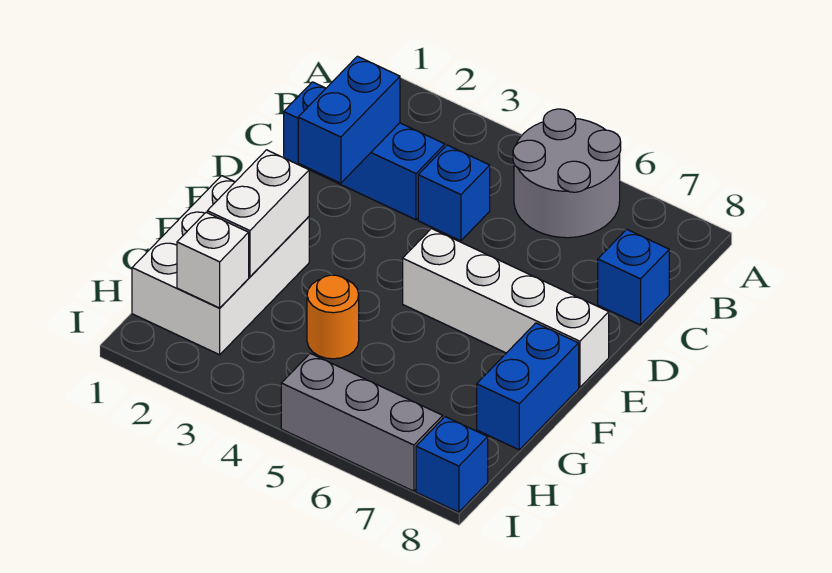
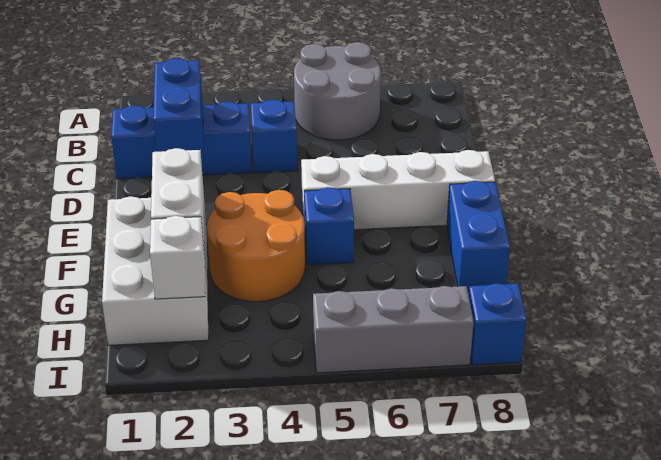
blue 1x1 brick [598,229,669,325] -> blue 1x1 brick moved to [304,188,354,265]
orange 1x1 round brick [307,275,359,359] -> orange 2x2 round brick [207,190,305,302]

